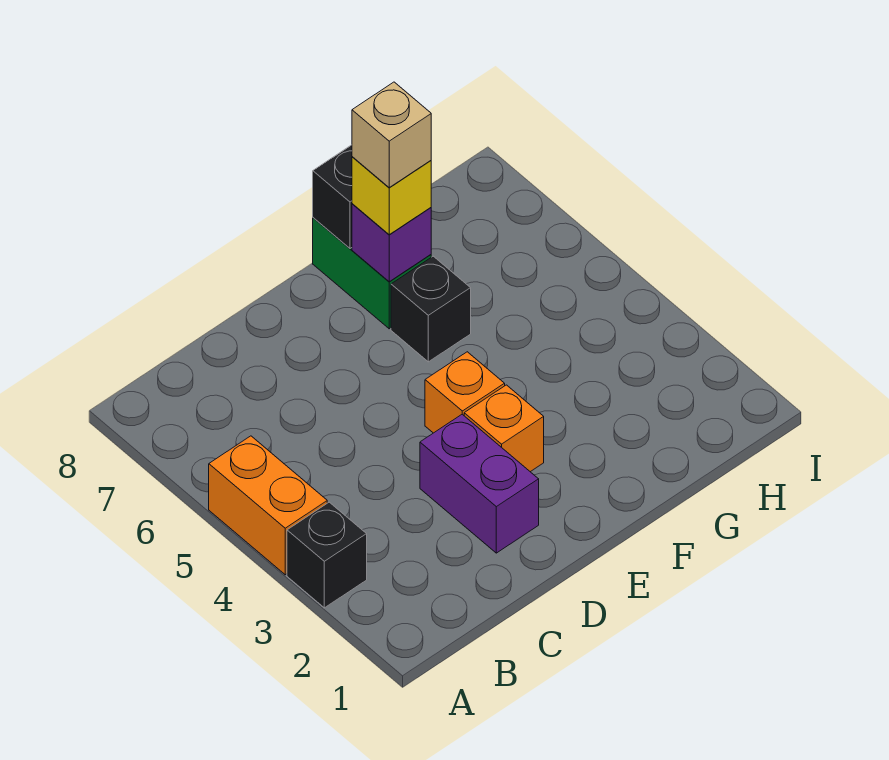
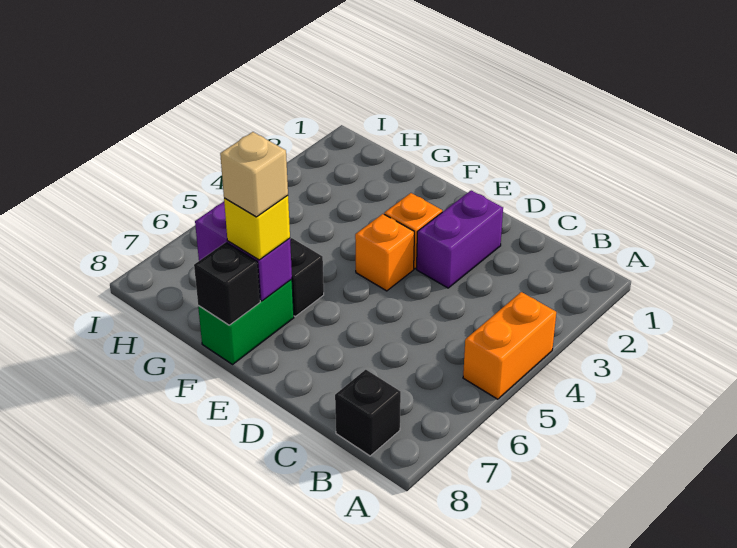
black 1x1 brick [287,502,367,608] -> black 1x1 brick moved to [335,370,401,456]
purple 1x1 brick [352,204,431,282] -> purple 1x2 brick [195,202,292,301]

